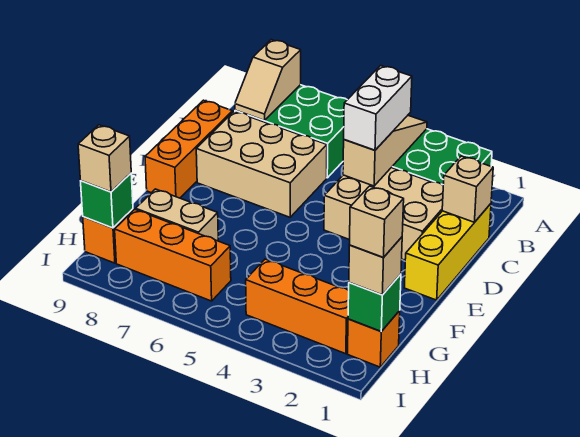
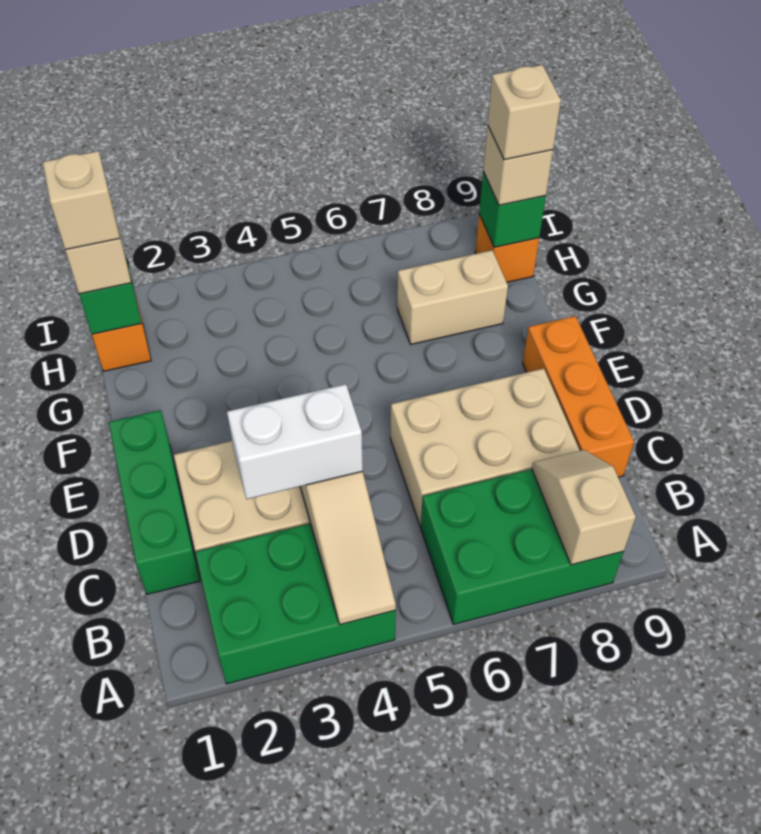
white 1x2 brick [344,66,412,150] -> white 1x2 brick turned to [227,384,363,499]
yellow 1x3 brick [404,204,491,300] -> green 1x3 brick [109,410,200,594]
tan 1x1 brick [442,156,493,222] -> tan 1x1 brick moved to [488,65,561,160]
orange 1x3 brick [246,259,349,354] -> none
orange 1x3 brick [115,209,231,301] -> none

